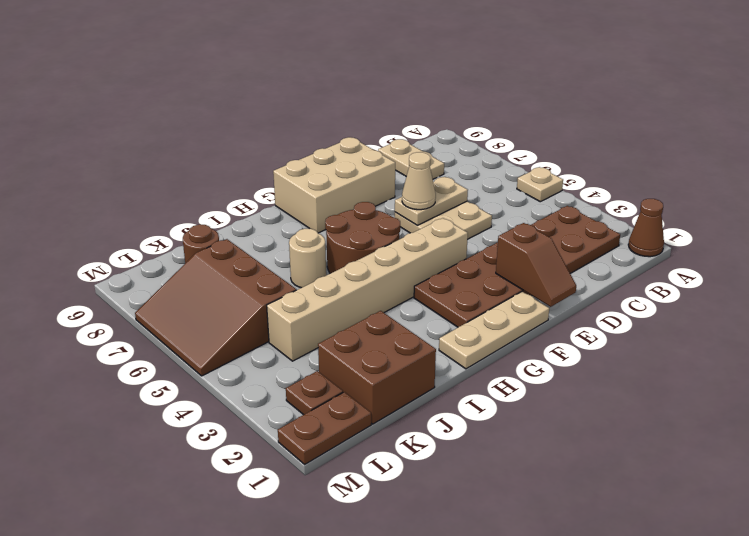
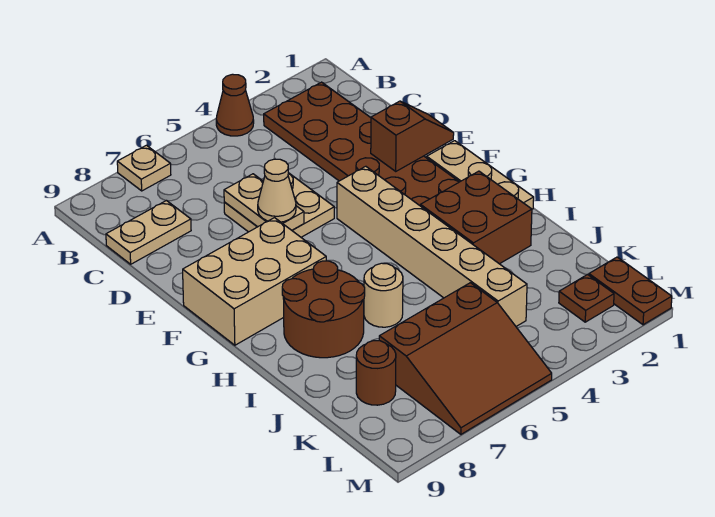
brown 1x1 cone [628,199,664,257] -> brown 1x1 cone moved to [216,74,254,136]
tan 1x1 plate [517,167,563,202] -> tan 1x1 plate moved to [117,145,171,191]
tan 2x3 brick [273,137,395,233] -> tan 2x3 brick turned to [183,218,326,345]
brown 2x2 round brick [325,202,400,273] -> brown 2x2 round brick moved to [282,261,365,358]
brown 2x2 brick [318,311,436,424] -> brown 2x2 brick moved to [420,171,532,264]

